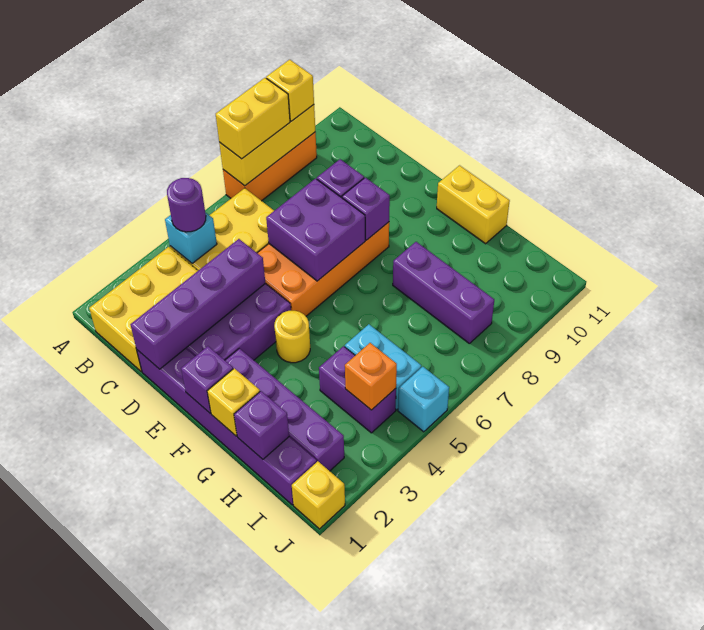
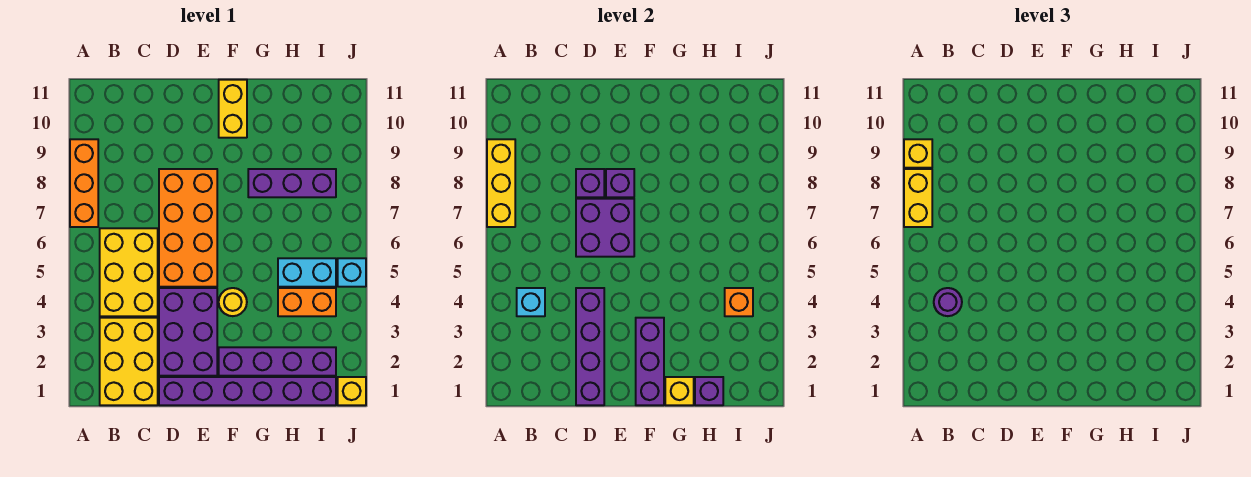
purple 1x1 brick [181,346,233,413] -> purple 1x3 brick [636,318,664,405]
yellow 1x2 brick [437,165,510,244] -> yellow 1x2 brick turned to [219,80,247,138]
purple 1x2 brick [319,346,396,433] -> orange 1x2 brick [278,288,336,316]

